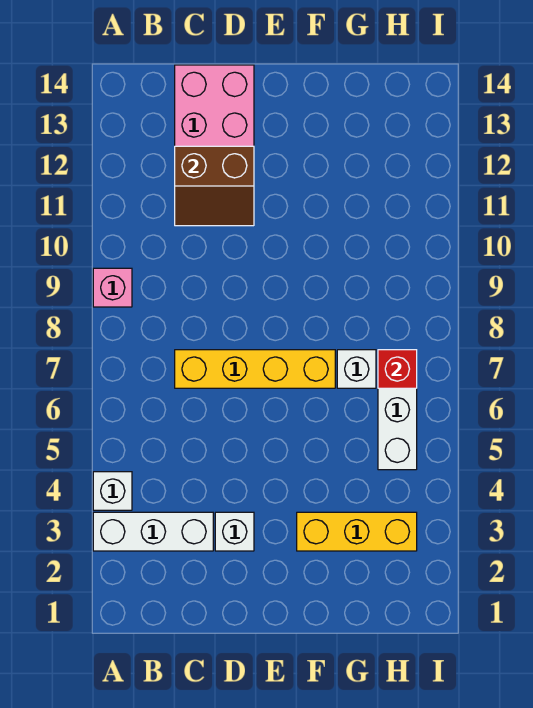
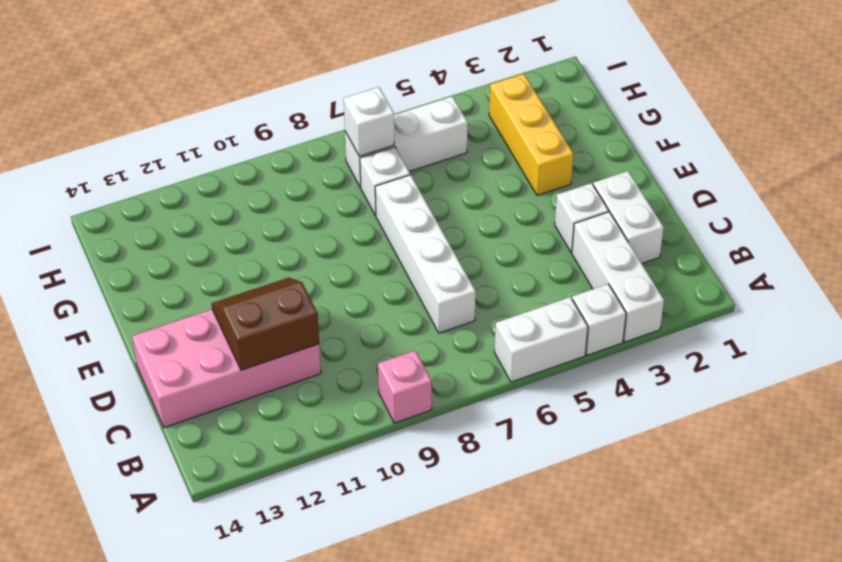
none -> white 1x2 brick [494,297,588,382]
none -> white 1x2 brick [593,171,664,263]
yellow 1x4 brick [175,350,335,388] -> white 1x4 brick [375,175,476,333]
brown 2x2 slope [175,146,254,226] -> brown 2x2 slope turned to [211,278,319,370]
red 1x1 brick [378,350,417,388] -> white 1x1 brick [344,87,394,156]

